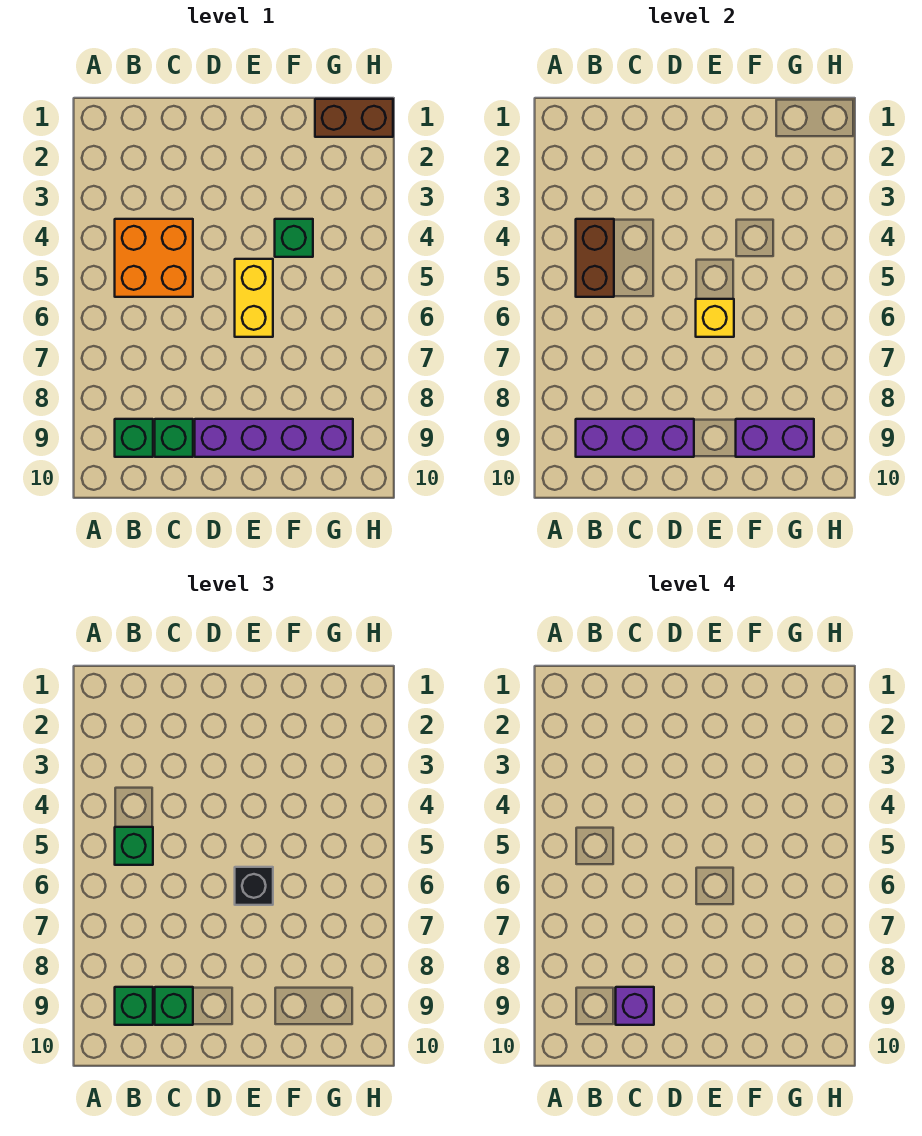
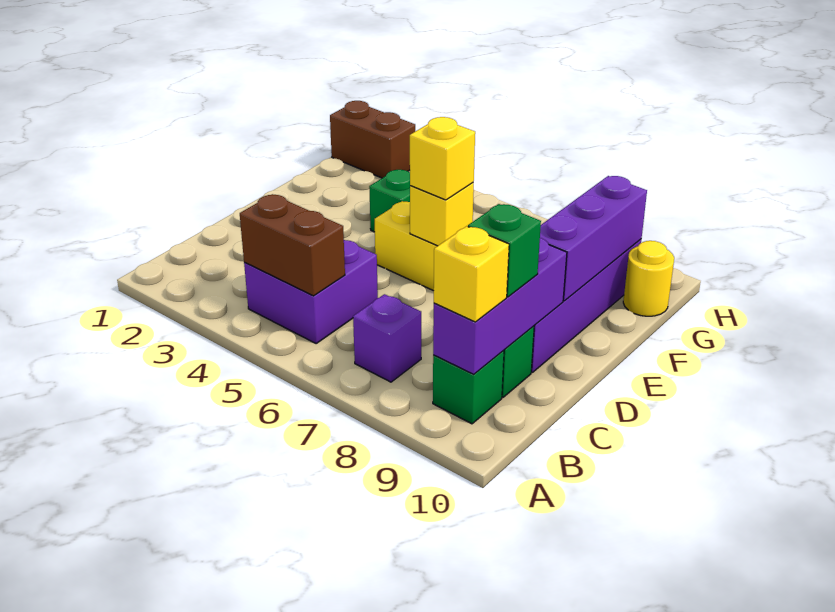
orange 2x2 brick [115,219,193,297] -> purple 2x2 brick [244,240,378,343]
green 1x1 brick [115,827,153,865] -> none
green 1x1 brick [115,987,153,1025] -> yellow 1x1 brick [434,226,509,322]
purple 1x1 brick [616,987,654,1025] -> purple 1x1 brick moved to [353,294,421,382]
black 1x1 brick [235,867,273,905] -> yellow 1x1 brick [410,117,475,200]
purple 1x2 brick [736,419,814,457] -> purple 1x3 brick [540,176,647,301]
brown 1x2 brick [315,99,393,137] -> brown 1x2 brick turned to [330,101,415,178]
none -> yellow 1x1 round brick [623,241,674,316]

